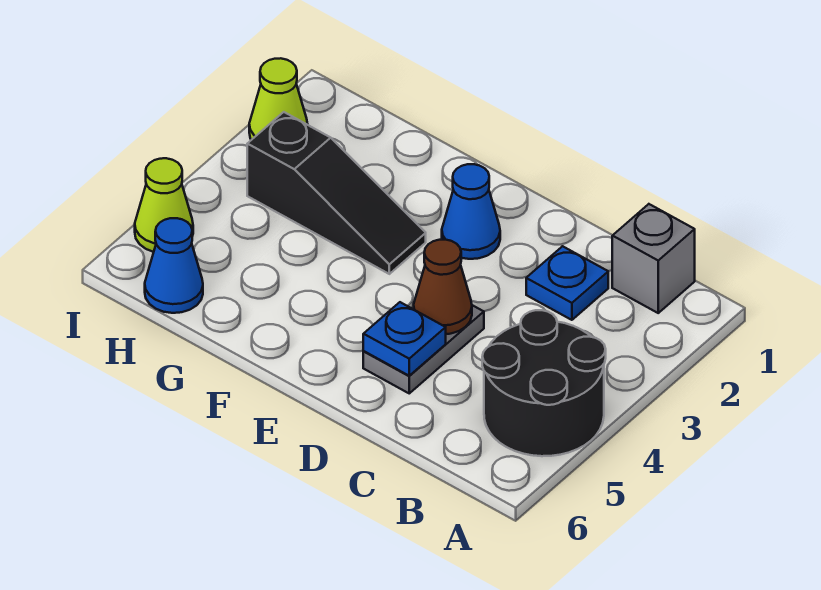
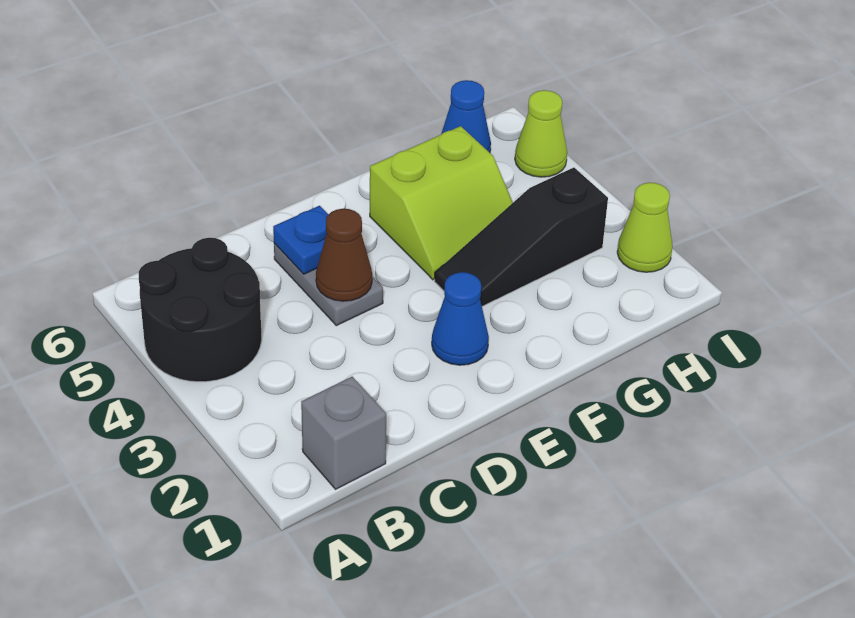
blue 1x1 plate [526,246,608,320] -> none
none -> lime 2x2 slope [370,126,513,280]

